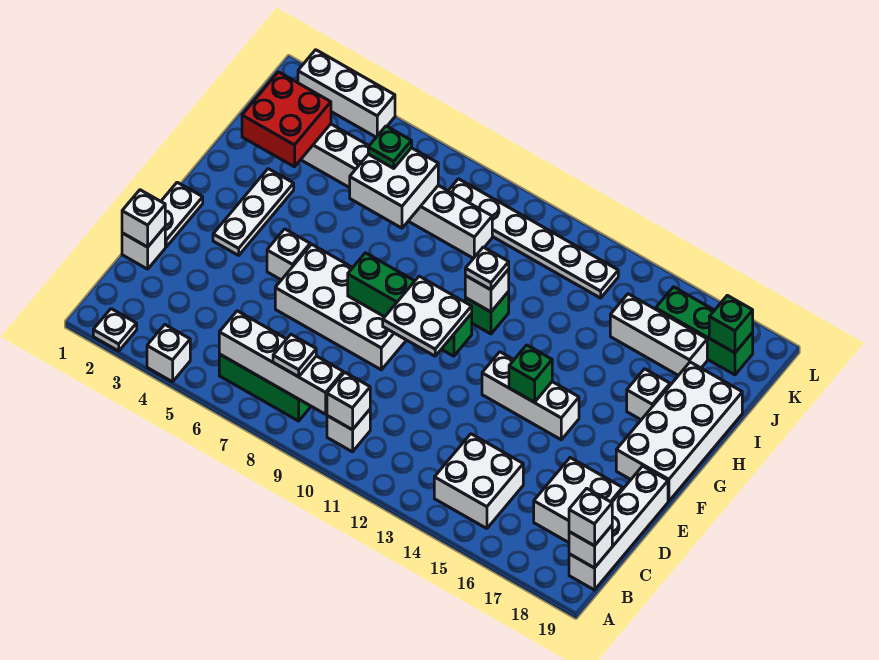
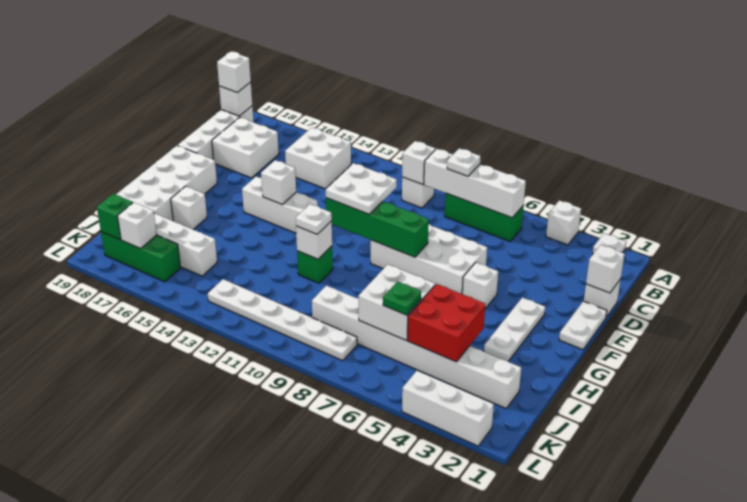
green 1x1 brick [509,345,552,402] -> white 1x1 brick [261,160,296,205]
red 2x2 brick [242,72,331,167] -> red 2x2 brick moved to [407,284,485,362]
none -> white 1x1 brick [117,202,157,249]

